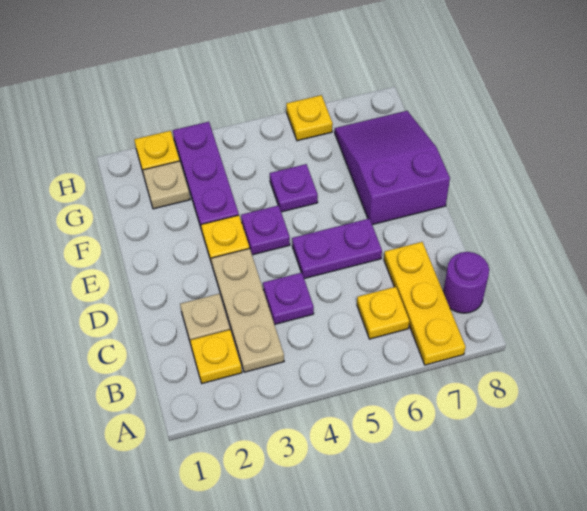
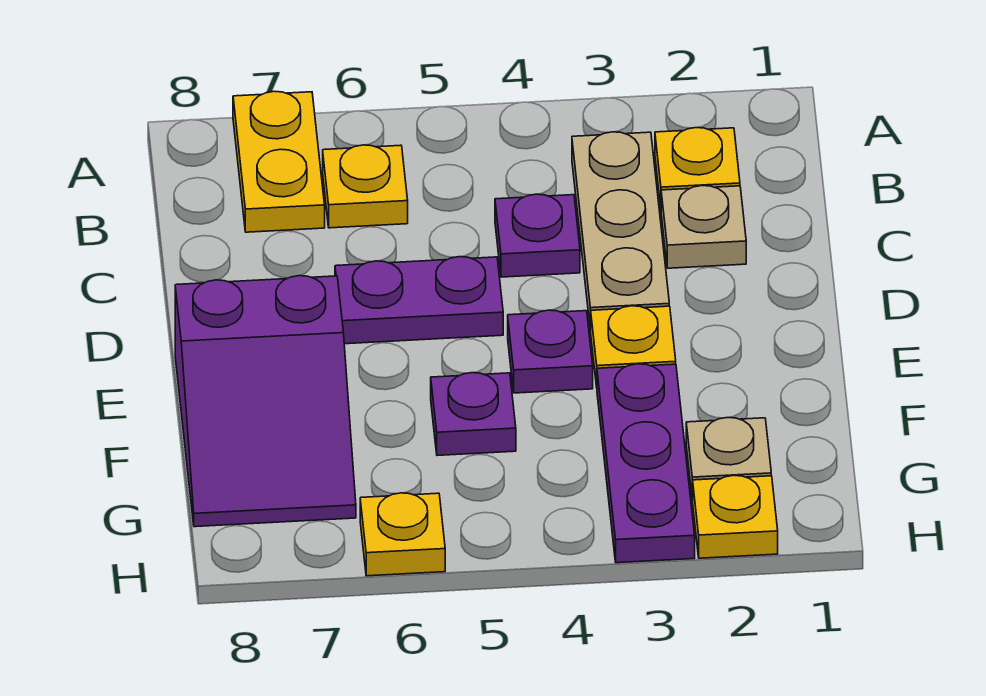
yellow 1x3 plate [384,242,466,365] -> yellow 1x2 plate [233,91,325,232]
purple 1x1 round brick [443,252,489,313] -> none

